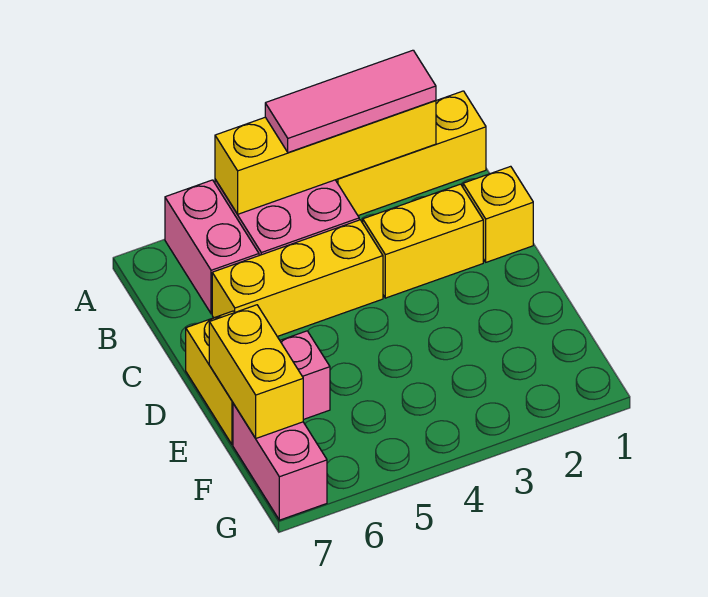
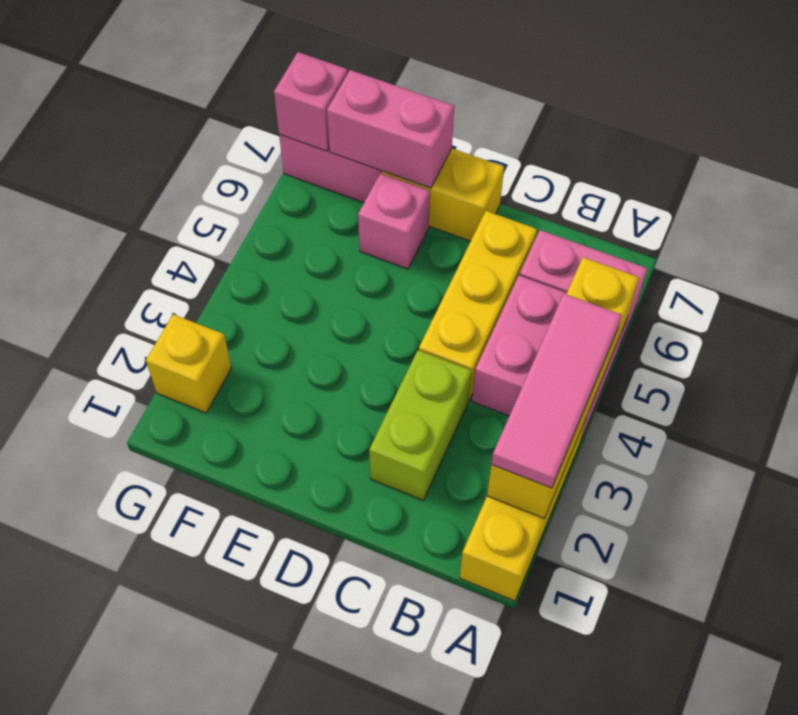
yellow 1x1 brick [463,166,533,262] -> yellow 1x1 brick moved to [146,314,232,413]
yellow 1x2 brick [363,184,483,298] -> lime 1x2 brick [369,350,471,500]
yellow 1x2 brick [209,305,303,438] -> pink 1x2 brick [327,70,454,188]
none -> pink 1x1 brick [274,52,348,151]

